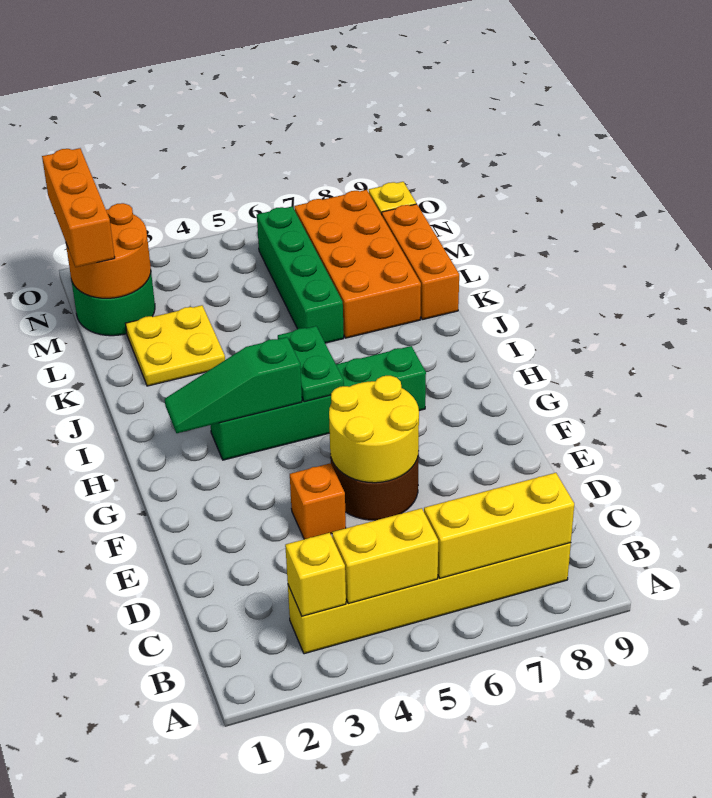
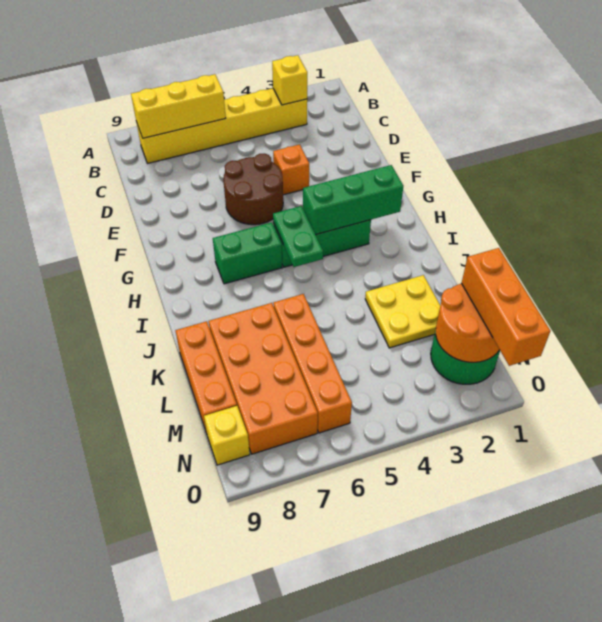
yellow 1x2 brick [332,508,438,604] -> none
yellow 2x2 round brick [329,376,419,483] -> none
green 1x3 slope [165,337,302,433] -> green 1x3 brick [303,165,403,235]
green 1x4 brick [257,207,344,343] -> orange 1x4 brick [273,294,352,433]

